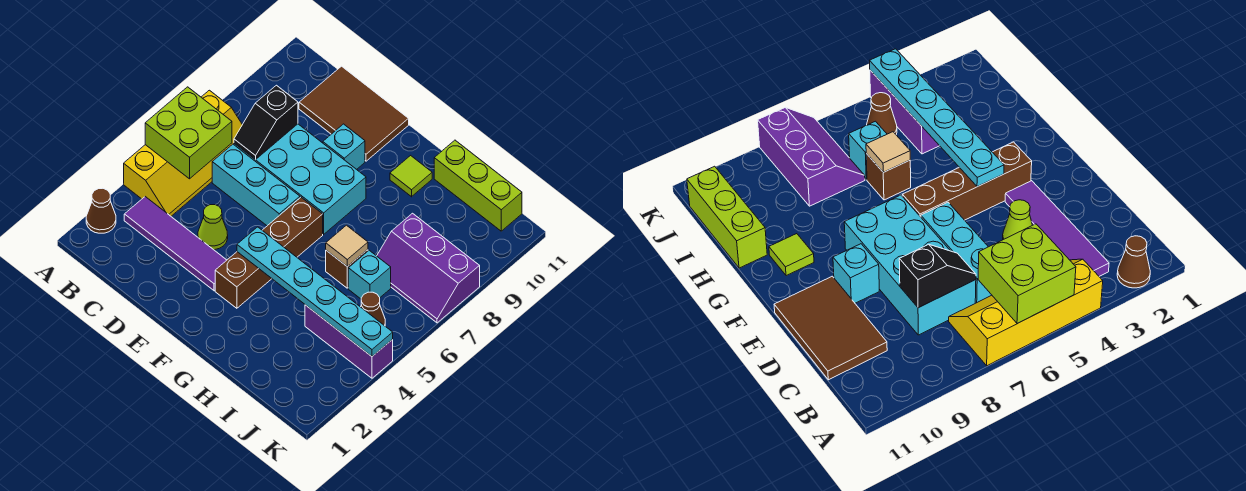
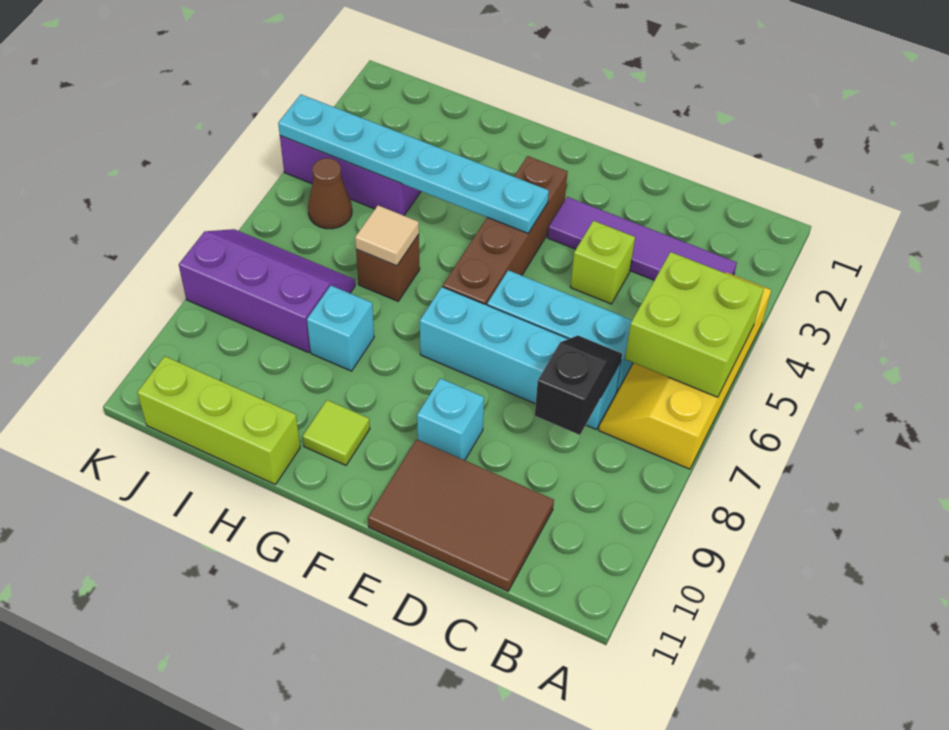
brown 1x1 cone [86,188,116,233] -> none
cyan 2x4 brick [234,124,366,234] -> cyan 1x4 brick [420,287,621,430]
lime 1x1 cone [198,205,228,250] -> lime 1x1 brick [570,221,635,304]
cyan 1x1 brick [348,250,391,299] -> cyan 1x1 brick moved to [307,286,374,371]

